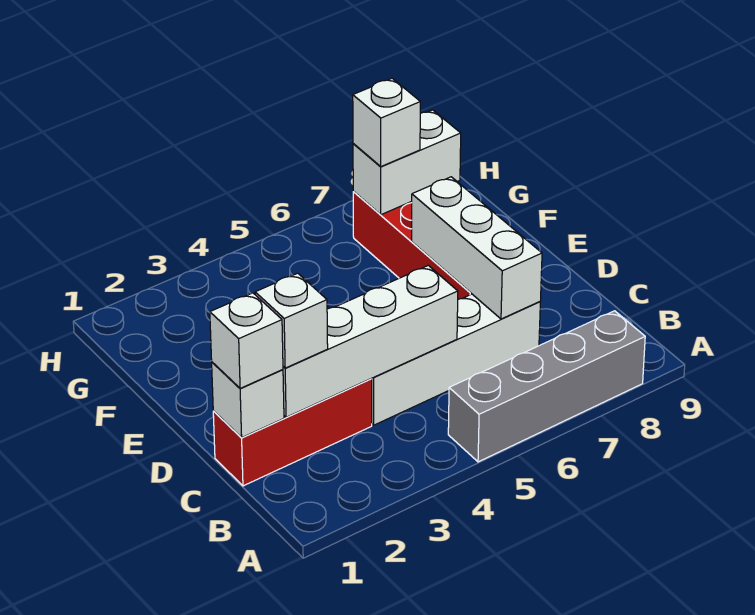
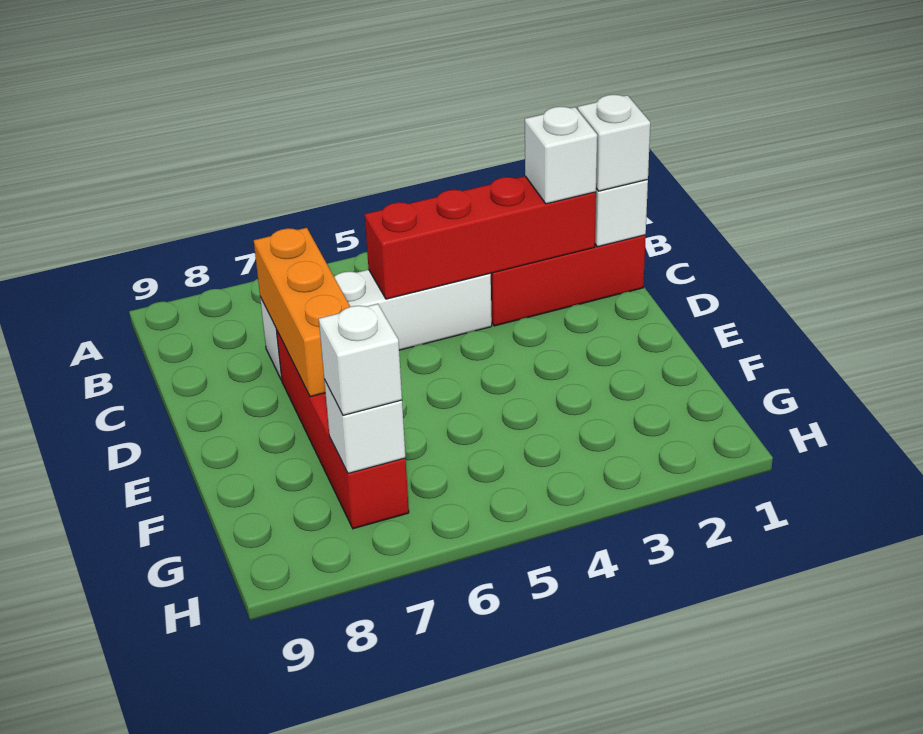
grey 1x4 brick [448,311,645,462] -> none
white 1x4 brick [283,265,458,417] -> red 1x4 brick [365,176,596,299]
white 1x3 brick [412,177,542,319] -> orange 1x3 brick [254,228,350,397]
white 1x2 brick [353,110,461,215] -> white 1x1 brick [324,379,405,474]

